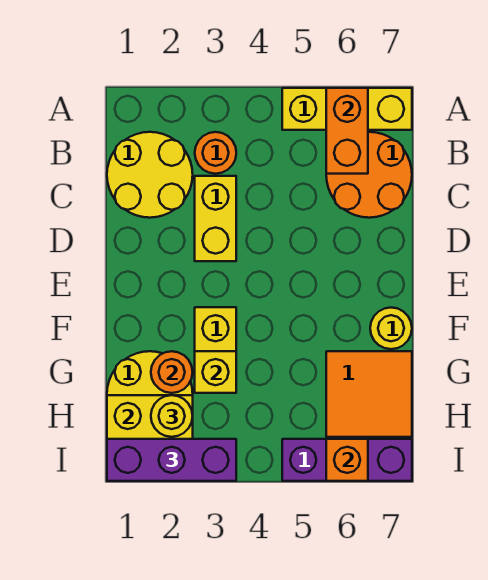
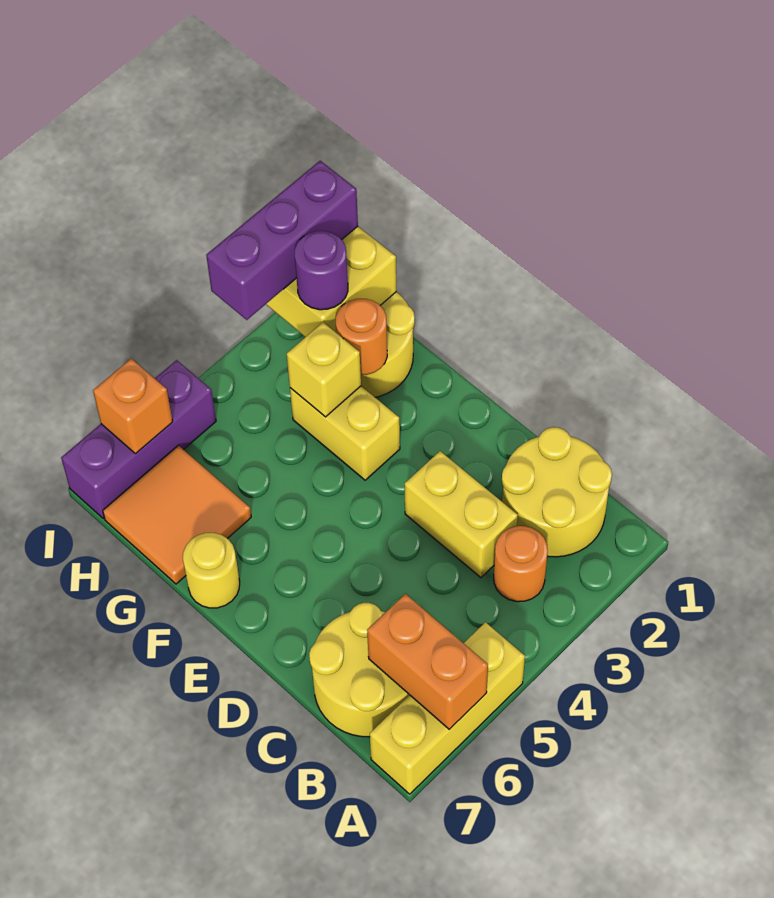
orange 2x2 round brick [326,132,412,218] -> yellow 2x2 round brick [309,603,409,737]
yellow 1x1 round brick [151,395,193,437] -> purple 1x1 round brick [295,231,348,310]

